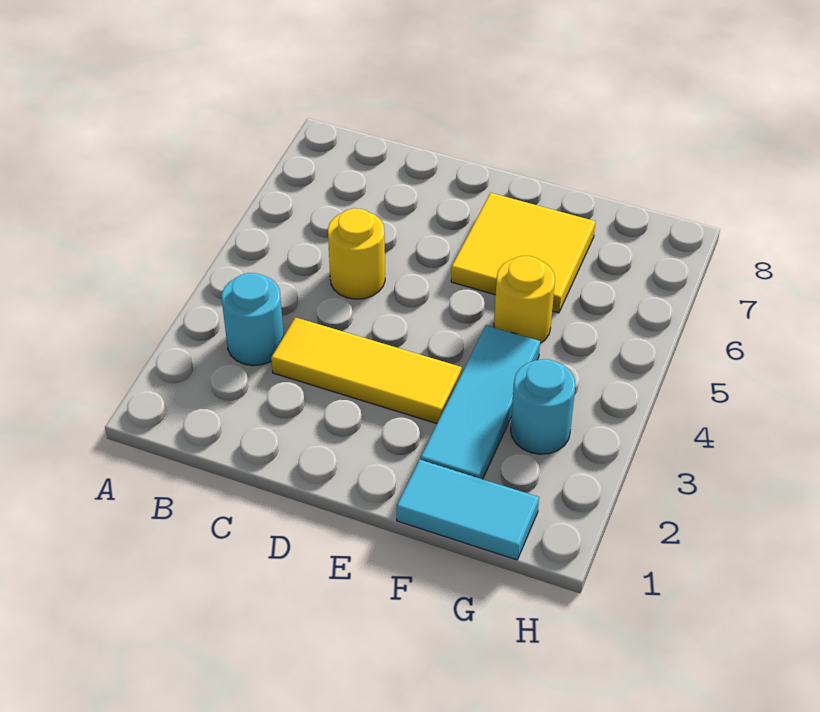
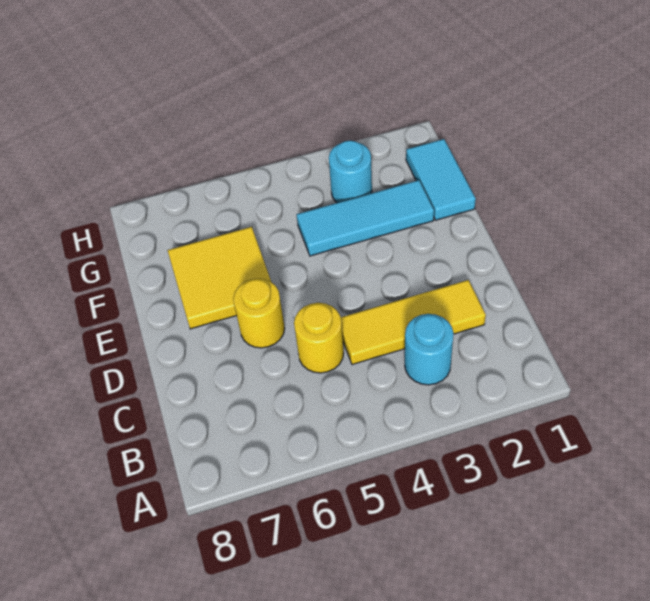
yellow 1x3 tile [271,317,462,424] -> yellow 1x3 tile turned to [341,280,486,365]
yellow 1x1 round brick [494,256,555,343] -> yellow 1x1 round brick moved to [233,279,285,348]

